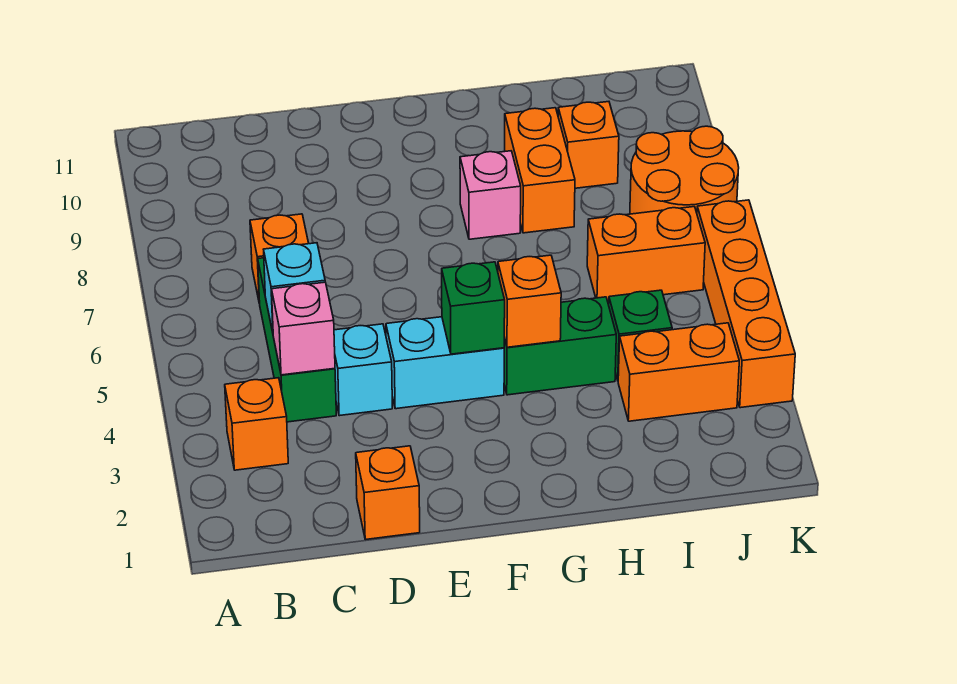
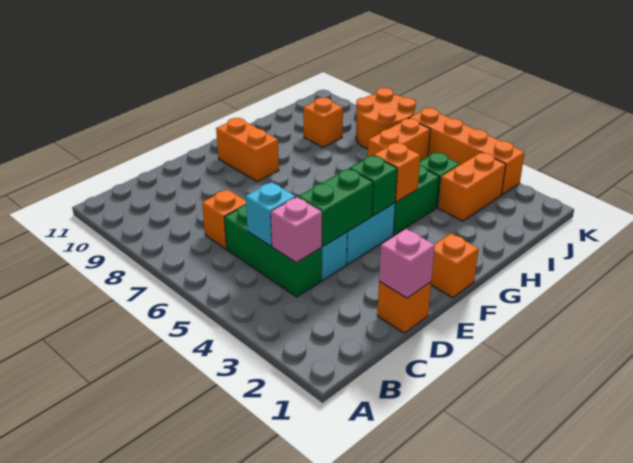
orange 1x1 brick [225,378,288,470] -> orange 1x1 brick moved to [431,234,479,298]
none -> green 1x2 brick [298,169,373,246]
pink 1x1 brick [460,151,521,239] -> pink 1x1 brick moved to [379,229,435,298]
orange 1x2 brick [505,108,575,233] -> orange 1x2 brick moved to [216,118,279,182]

